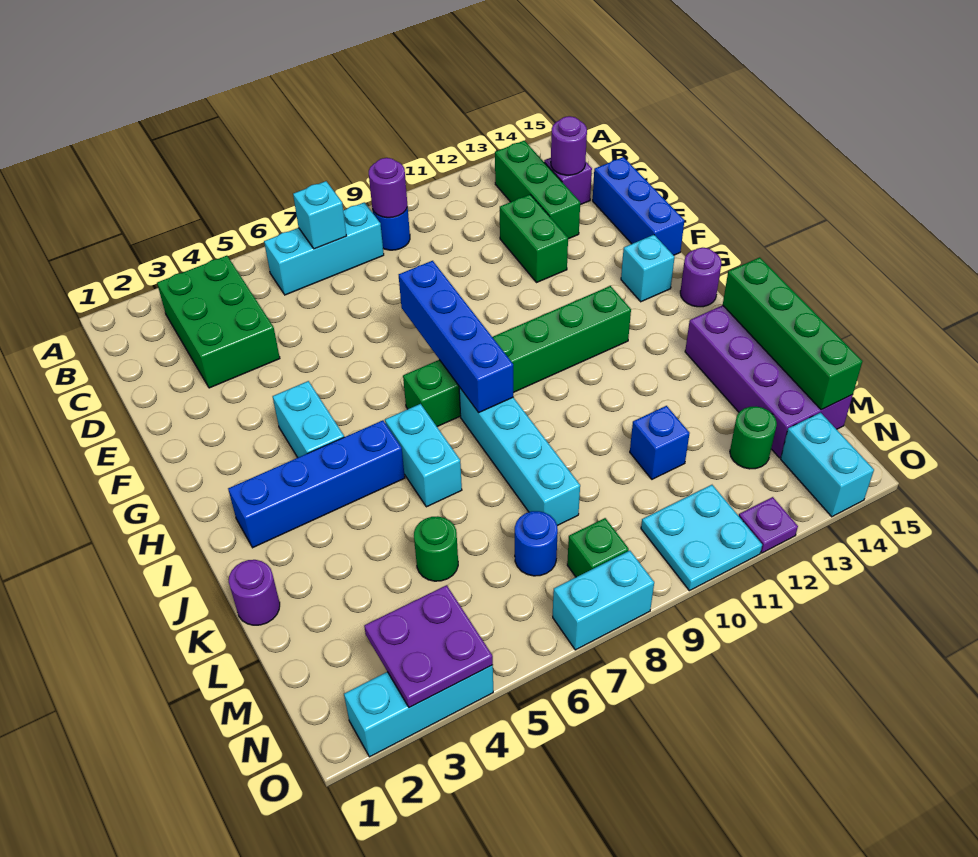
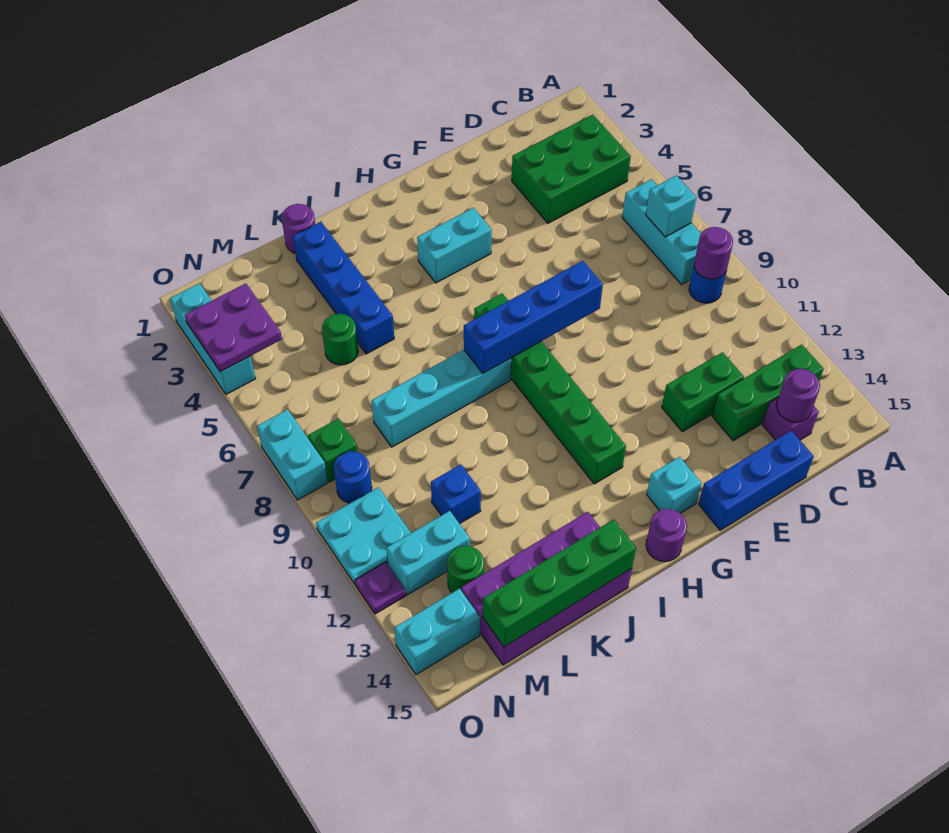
blue 1x4 brick [228,420,405,548] -> blue 1x4 brick moved to [293,222,394,354]
cyan 1x2 brick [385,404,462,507] -> cyan 1x2 brick moved to [386,511,470,595]
blue 1x1 round brick [515,511,558,576] -> blue 1x1 round brick moved to [334,451,372,503]

